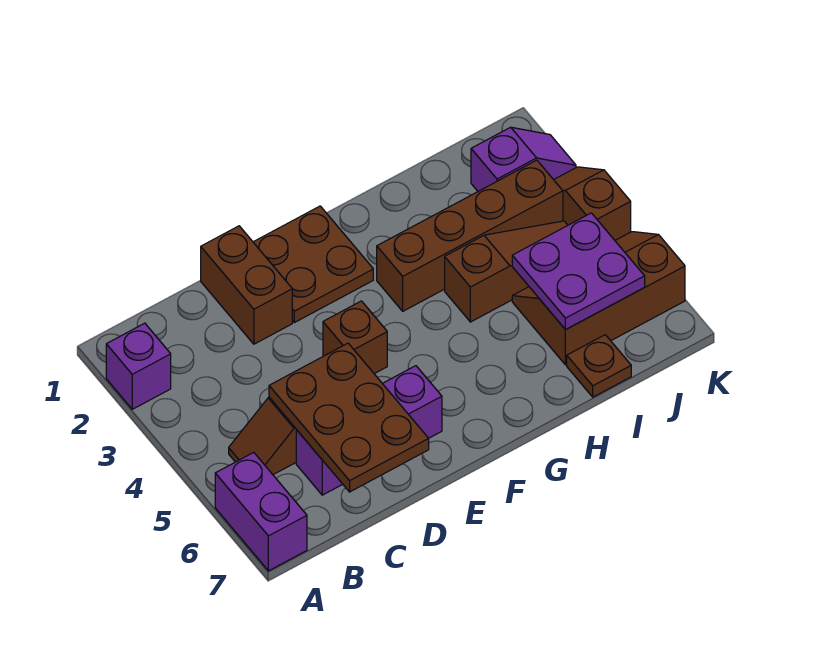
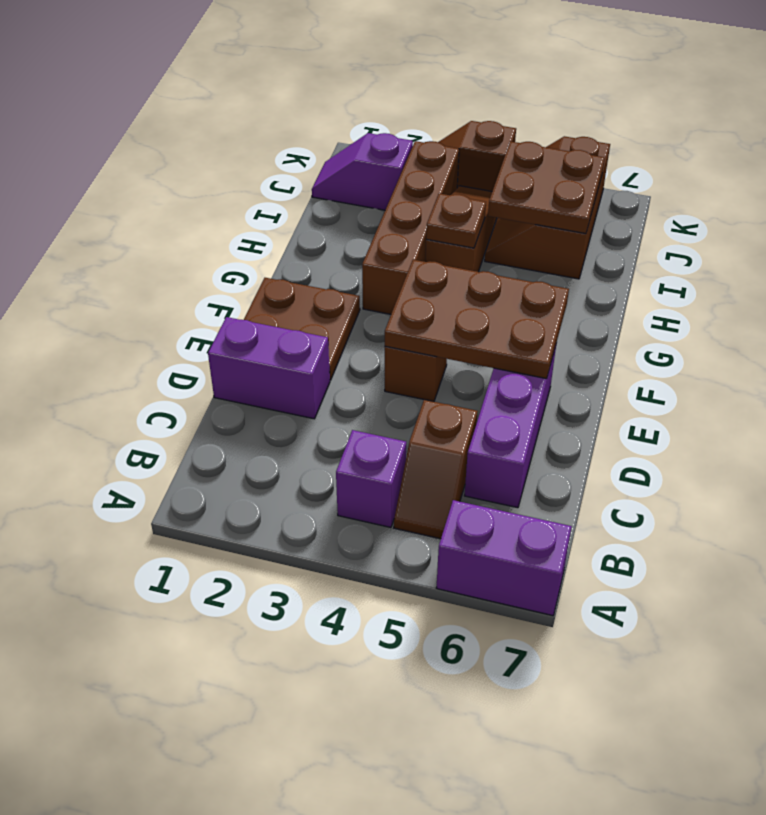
purple 1x1 brick [106,323,171,409] -> purple 1x1 brick moved to [336,430,406,527]
brown 2x3 plate [269,343,429,492] -> brown 2x3 plate moved to [385,260,569,379]
brown 1x2 brick [201,226,292,344] -> purple 1x2 brick [208,317,330,419]
purple 2x2 plate [512,213,645,329] -> brown 2x2 plate [488,141,605,234]
brown 1x1 plate [567,335,631,397] -> brown 1x1 plate moved to [426,194,486,248]
purple 1x2 slope [471,127,576,191] -> purple 1x2 slope turned to [312,133,413,210]

